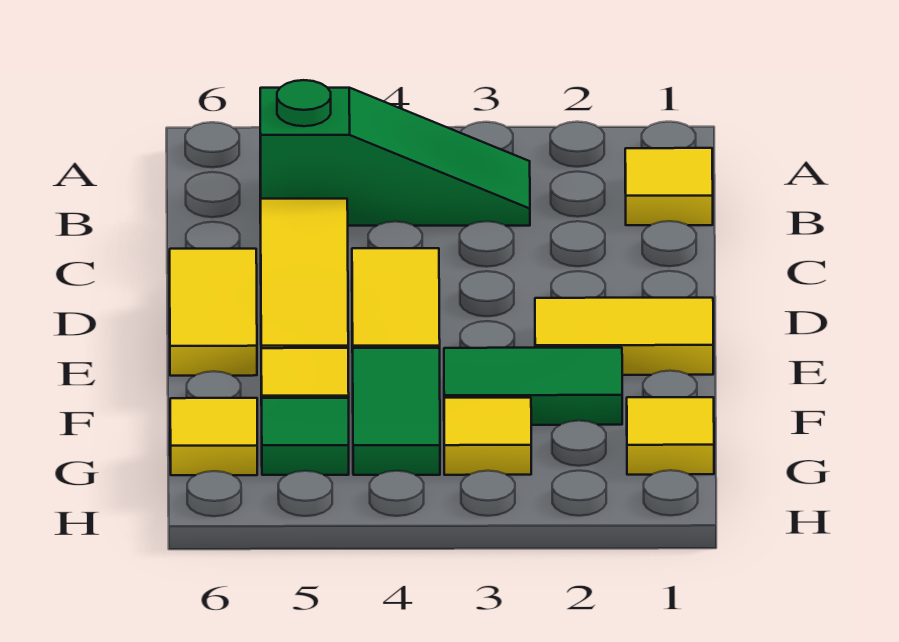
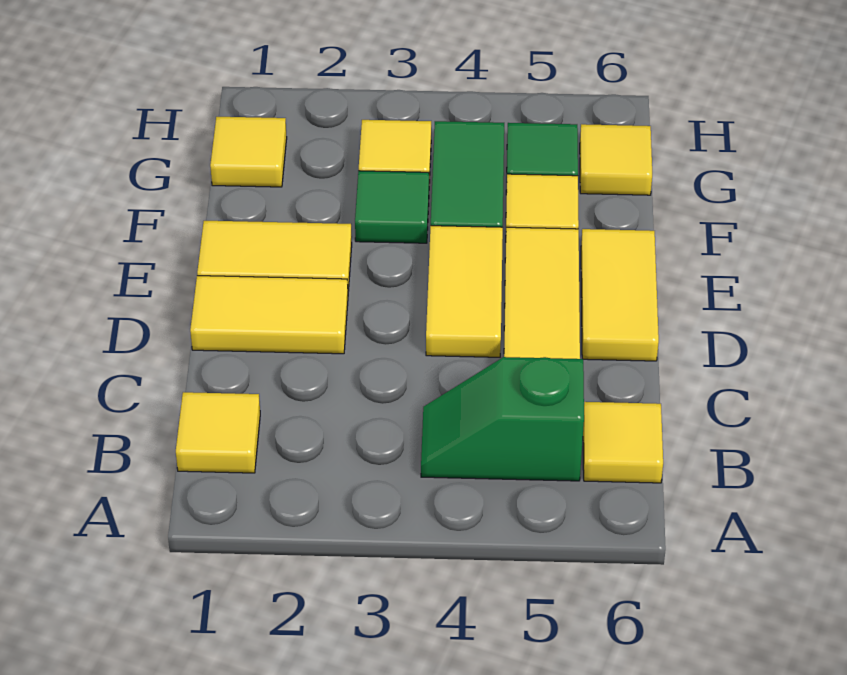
green 1x3 slope [260,80,530,226] -> green 1x2 slope [421,357,584,481]
none -> yellow 1x1 tile [583,402,663,483]
none -> yellow 1x2 tile [190,276,348,354]
green 1x2 tile [444,348,622,425] -> green 1x1 tile [355,171,429,243]

